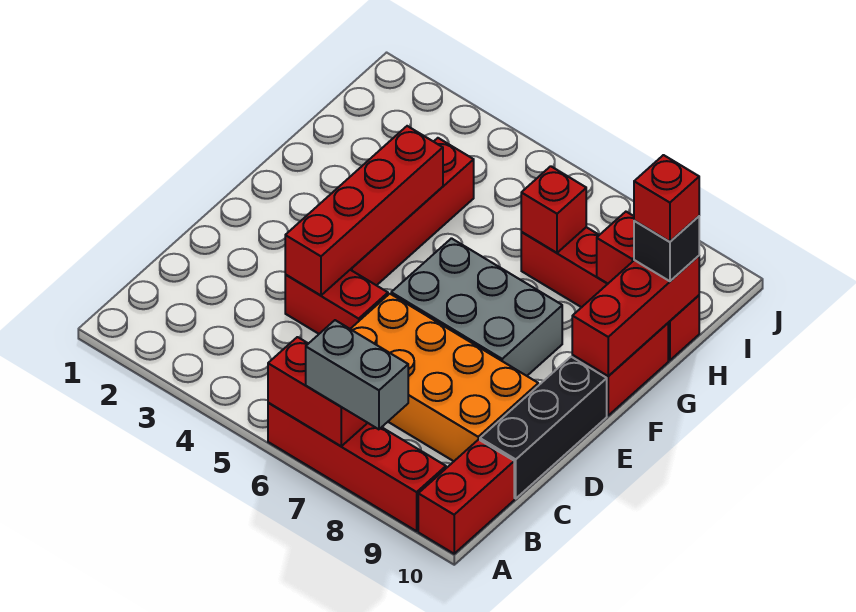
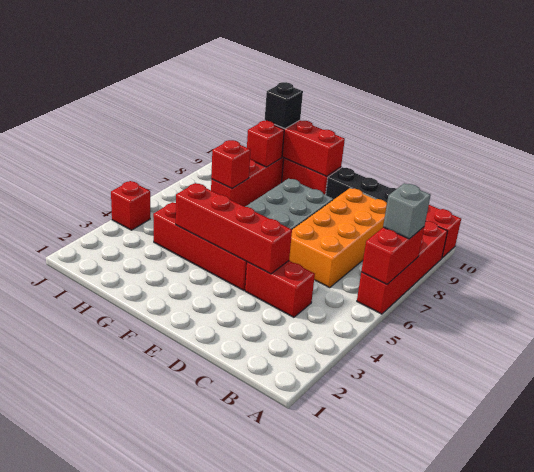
grey 1x2 brick [306,320,408,429] -> grey 1x1 brick [383,183,431,239]
red 1x2 brick [285,270,388,334] -> red 1x2 brick turned to [245,261,315,317]
red 1x1 brick [634,155,699,242] -> red 1x1 brick moved to [111,181,150,230]

